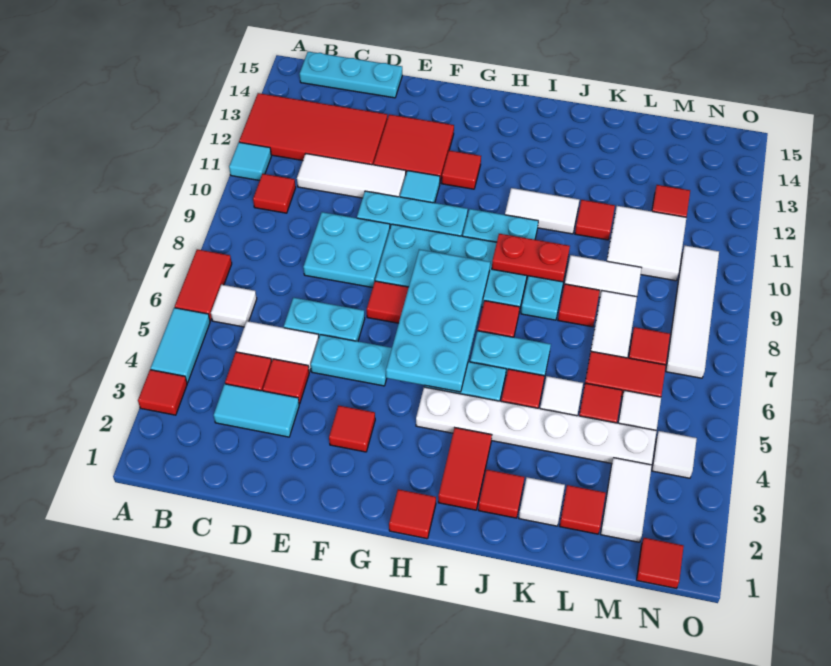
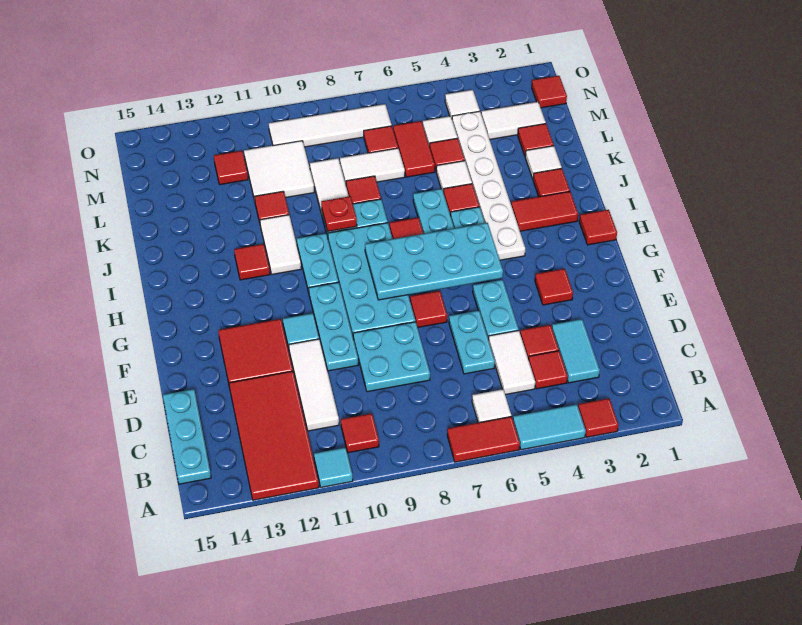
red 1x1 tile [442,151,481,189] -> red 1x1 tile moved to [234,244,270,280]
red 1x2 plate [492,234,570,282] -> red 1x1 plate [321,196,357,232]

